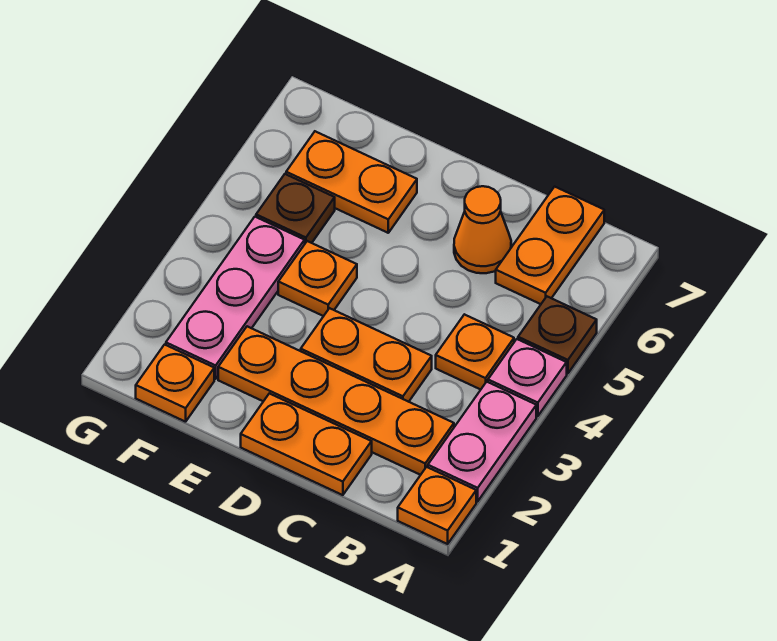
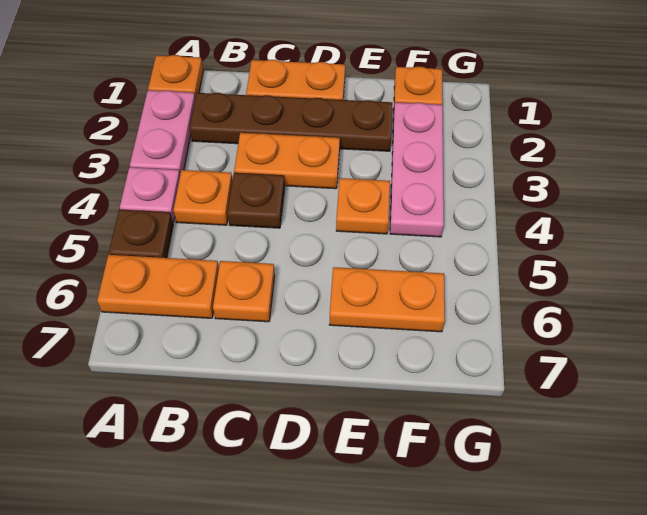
orange 1x4 plate [218,326,454,475] -> brown 1x4 plate [190,93,392,151]
orange 1x2 plate [496,187,604,304] -> orange 1x2 plate turned to [97,255,219,318]
orange 1x1 cone [454,186,511,273] -> orange 1x1 plate [213,261,275,322]
brown 1x1 plate [256,174,335,243] -> brown 1x1 plate moved to [228,173,285,228]

